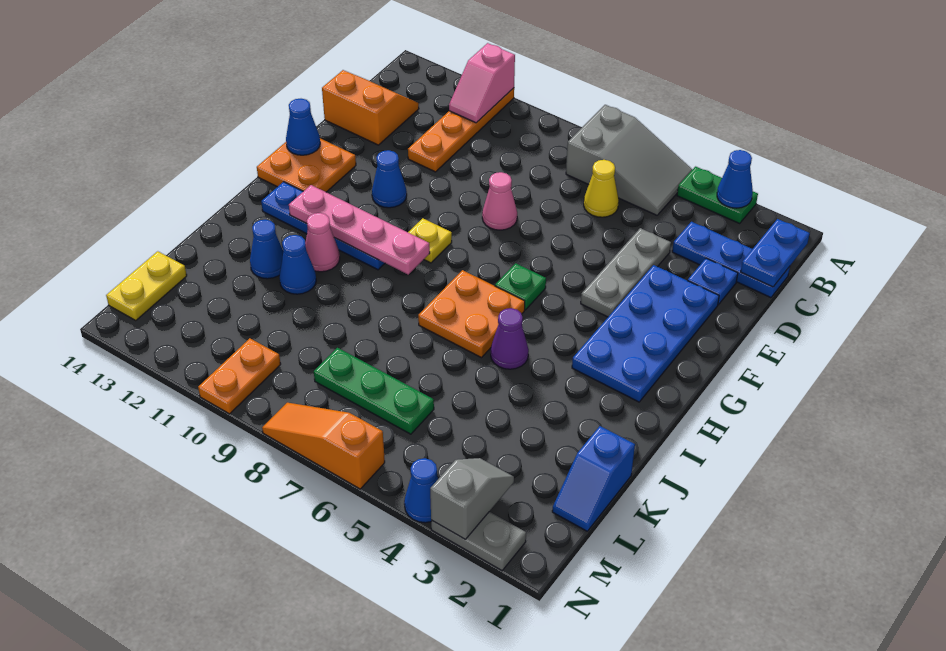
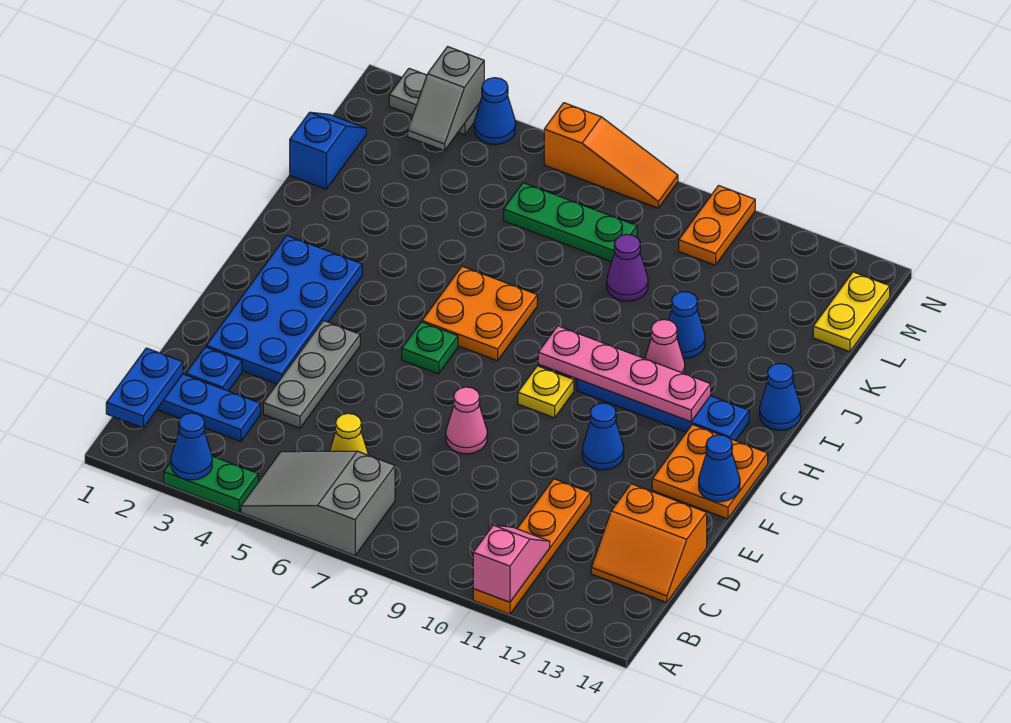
purple 1x1 cone [491,308,529,369] -> purple 1x1 cone moved to [607,234,648,301]
blue 1x1 cone [250,220,283,279] -> blue 1x1 cone moved to [760,363,801,430]

